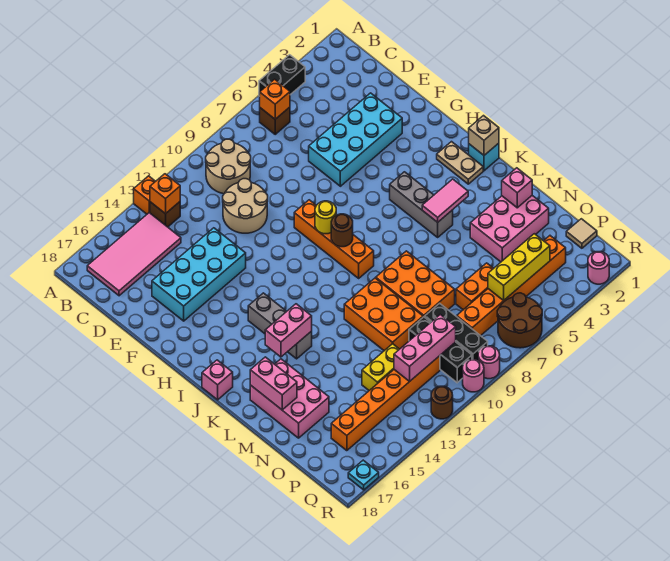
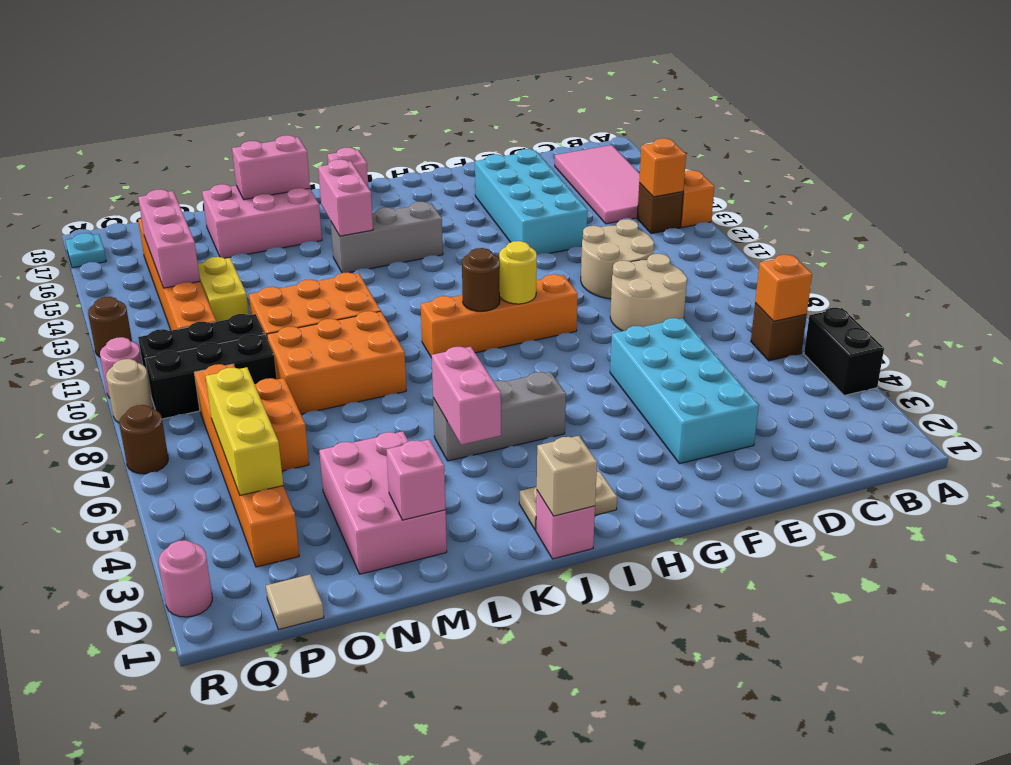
tan 2x2 round brick [206,139,251,194] -> tan 2x2 round brick moved to [610,254,687,331]
cyan 1x1 brick [469,143,499,171] -> pink 1x1 brick [536,491,595,559]
pink 1x2 tile [422,179,468,222] -> pink 1x2 brick [432,347,501,445]
pink 1x3 brick [394,315,456,382] -> pink 1x3 brick moved to [138,189,200,288]
brown 2x2 round brick [497,293,542,348] -> brown 1x1 round brick [119,405,168,474]
pink 1x1 round brick [478,346,500,379] -> tan 1x1 round brick [106,359,153,423]

